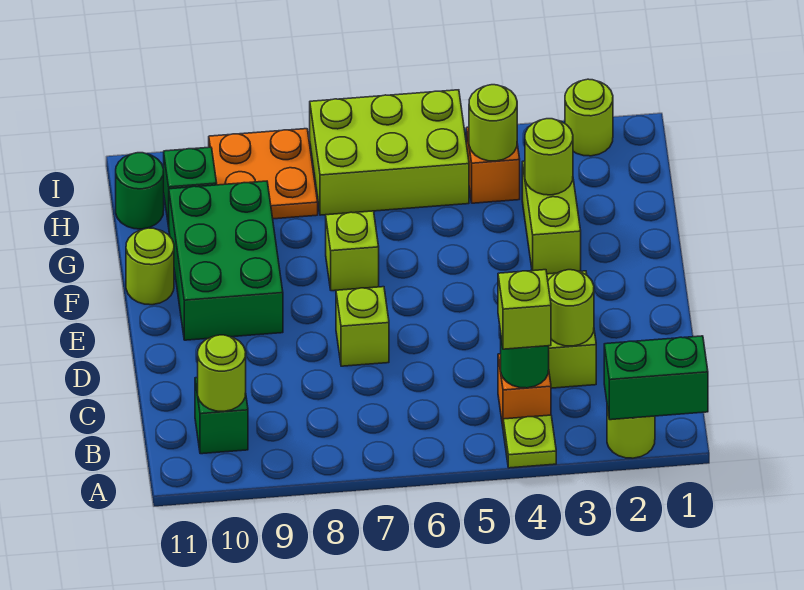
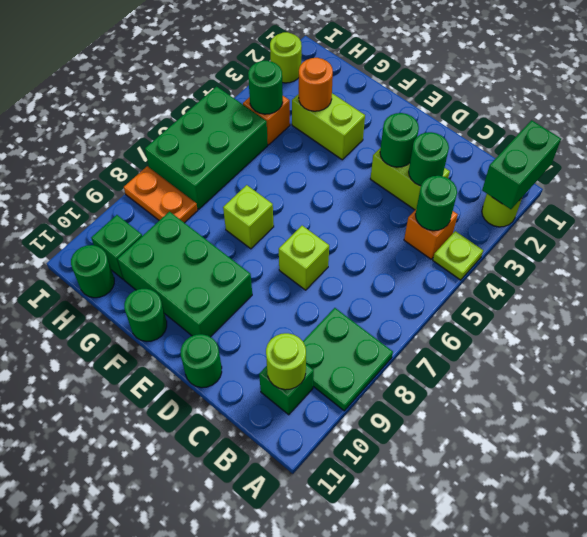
none -> green 2x2 plate [303,308,393,411]
lime 1x1 brick [498,270,551,349] -> none
lime 1x1 round brick [548,270,594,346] -> green 1x1 round brick [409,132,449,186]
none -> green 1x1 round brick [380,113,419,167]
none -> green 1x1 round brick [181,334,222,388]
lime 1x1 round brick [126,228,174,305] -> green 1x1 round brick [124,289,167,342]
lime 1x1 round brick [525,119,573,195] -> orange 1x1 round brick [299,58,333,111]
lime 1x1 round brick [469,85,517,161] -> green 1x1 round brick [248,61,283,114]
lime 2x3 brick [310,90,469,215] -> green 2x3 brick [145,86,268,209]
orange 2x2 plate [209,129,318,219] -> orange 1x2 plate [124,166,198,223]

